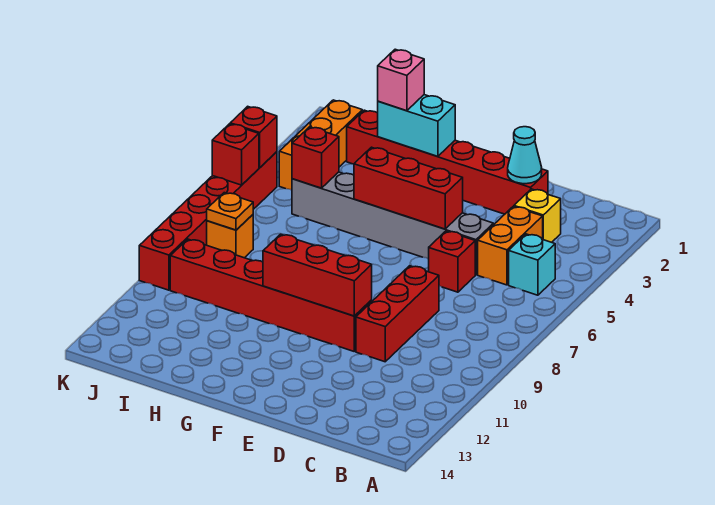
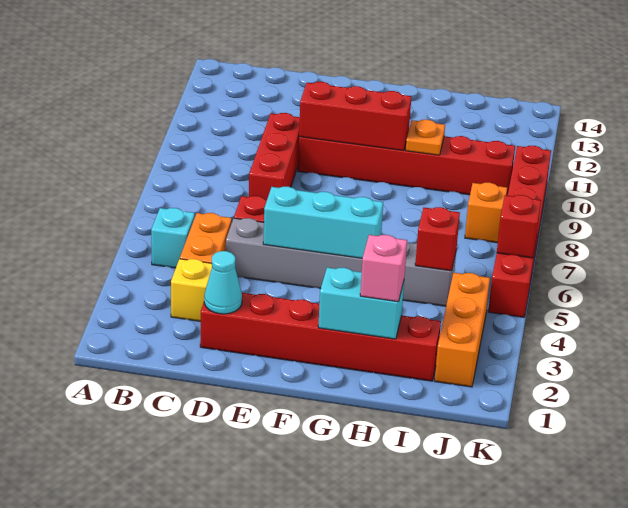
red 1x3 brick [354,147,463,229] -> cyan 1x3 brick [263,187,383,258]
orange 1x1 plate [207,193,253,230] -> orange 1x1 plate moved to [406,120,445,155]
red 1x1 brick [230,106,277,168] -> none

